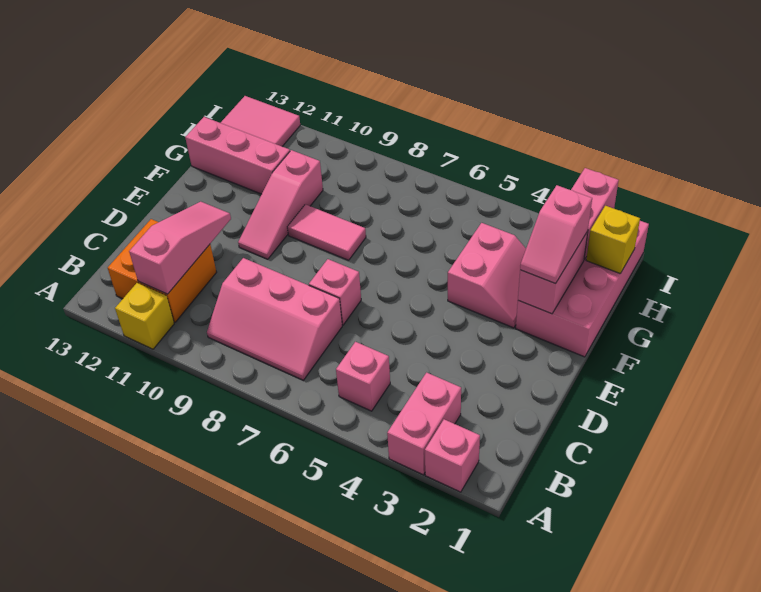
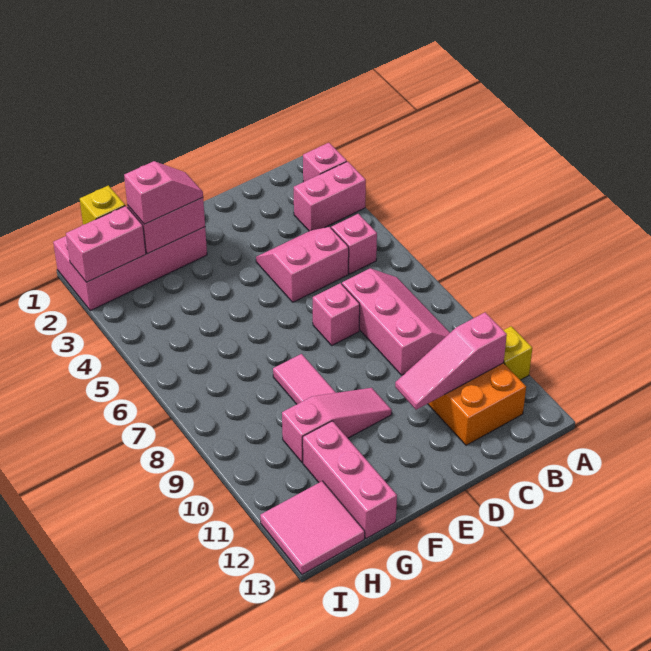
pink 2x2 slope [448,223,526,328] -> pink 2x2 slope moved to [256,227,349,302]

